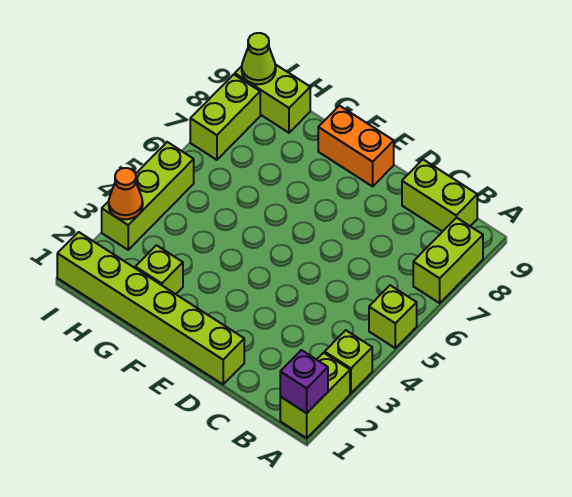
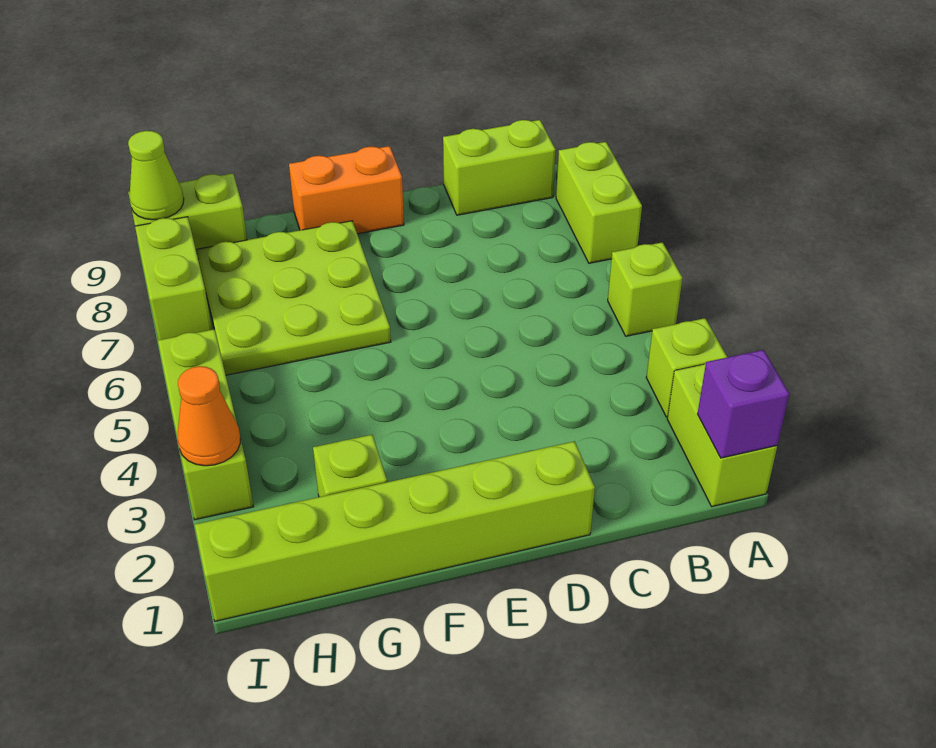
none -> lime 3x3 plate [197,221,391,375]

